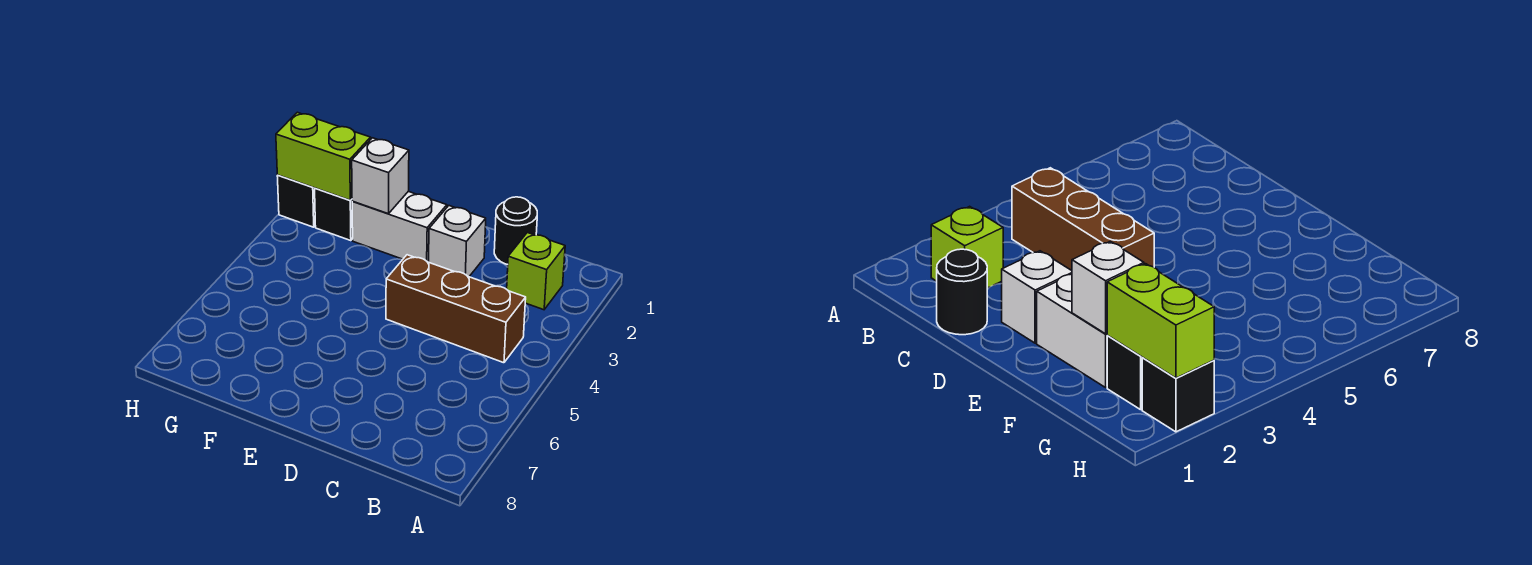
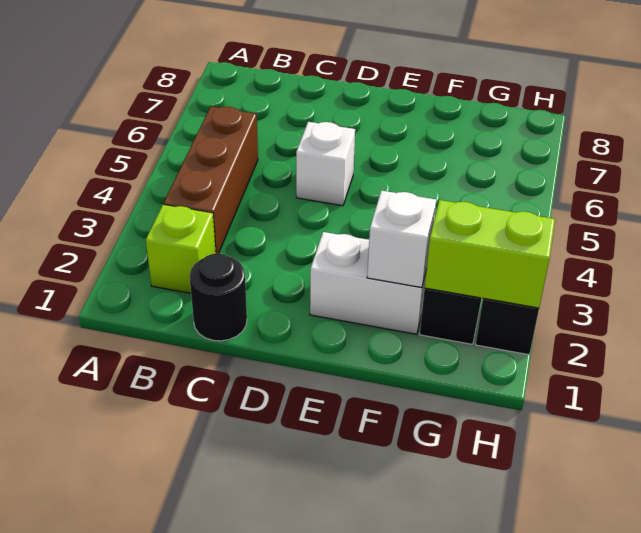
brown 1x3 brick [386,255,526,363] -> brown 1x3 brick turned to [164,107,258,254]
white 1x1 brick [429,206,486,277] -> white 1x1 brick moved to [296,122,355,206]

